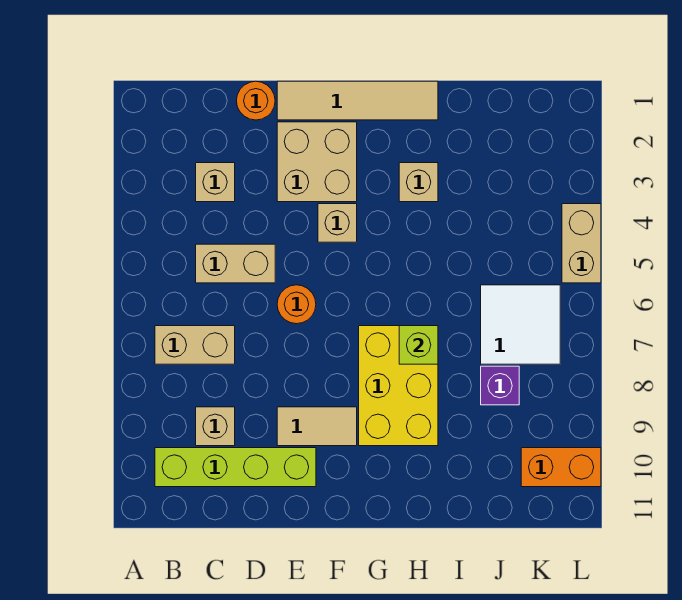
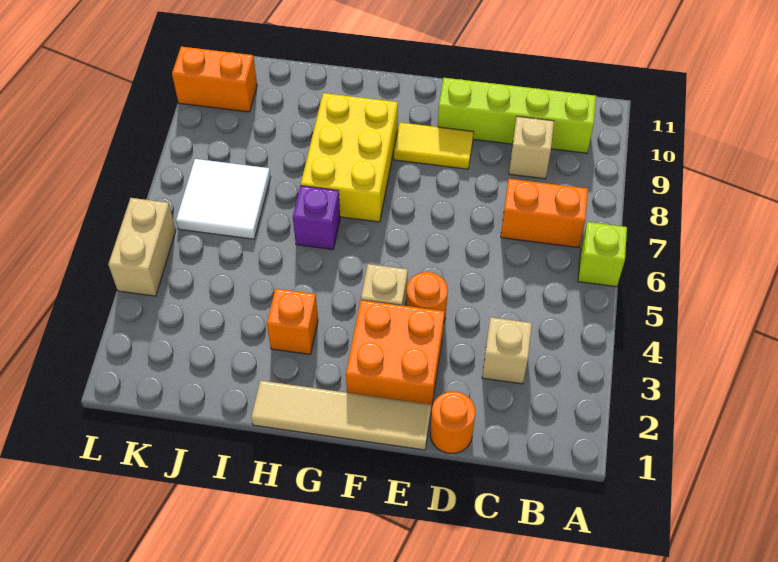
tan 1x2 brick [155,326,235,364] -> orange 1x2 brick [501,179,588,248]
tan 1x2 brick [196,244,275,283] -> none
tan 2x2 brick [277,122,357,202] -> orange 2x2 brick [346,300,445,409]
orange 1x1 round brick [277,285,316,324] -> orange 1x1 round brick moved to [406,272,448,321]
tan 1x2 tile [277,407,357,446] -> yellow 1x2 tile [394,122,474,169]
tan 1x1 brick [399,163,438,202] -> orange 1x1 brick [267,289,318,354]
lime 1x1 brick [399,326,438,364] -> lime 1x1 brick moved to [578,222,627,287]
purple 1x1 brick [481,366,519,405] -> purple 1x1 brick moved to [293,186,340,250]

